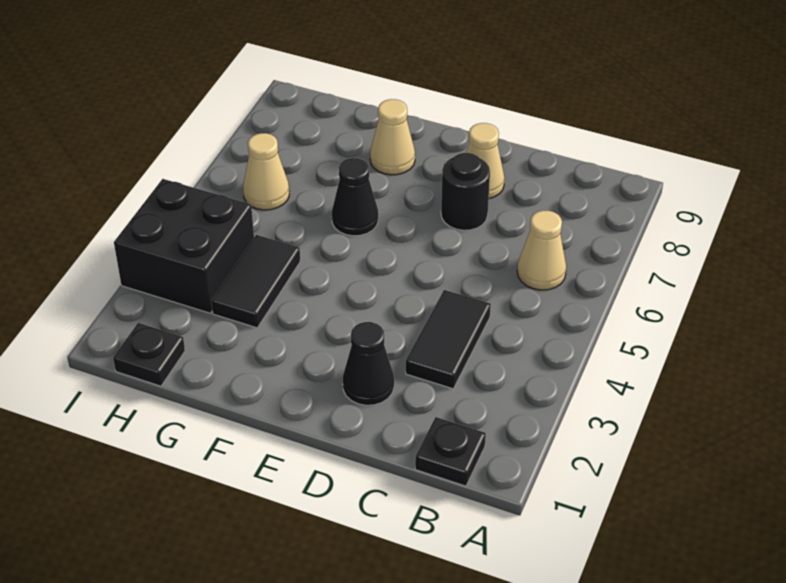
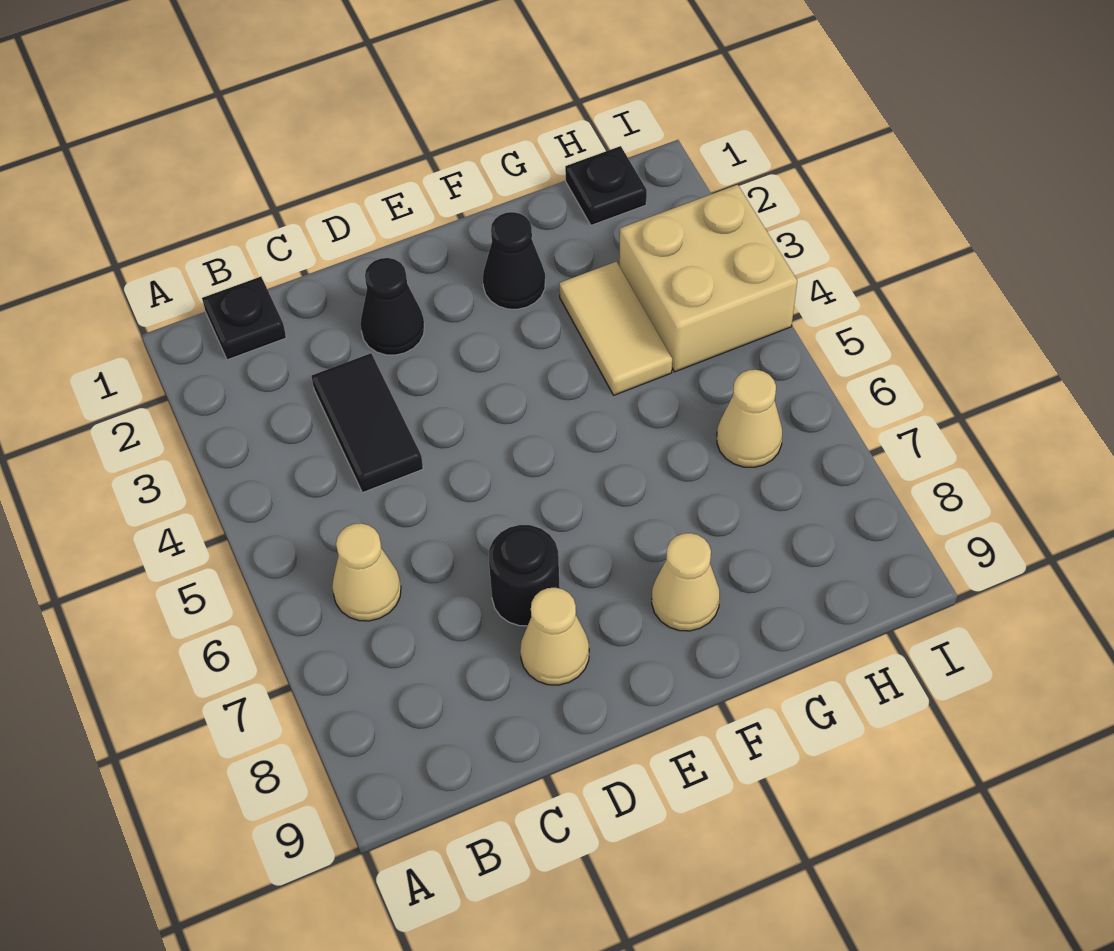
black 1x1 cone [332,158,378,236] -> black 1x1 cone moved to [483,212,545,309]
black 1x2 tile [211,235,300,328] -> tan 1x2 tile [559,262,672,395]
black 2x2 brick [114,179,254,313] -> tan 2x2 brick [619,185,797,372]

